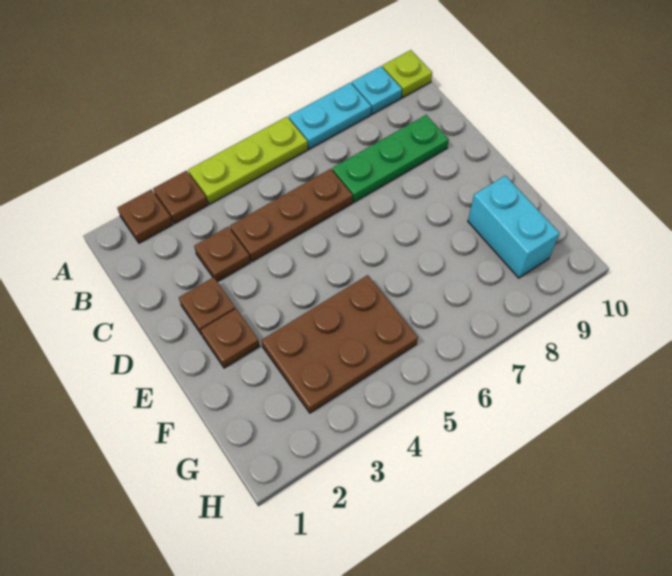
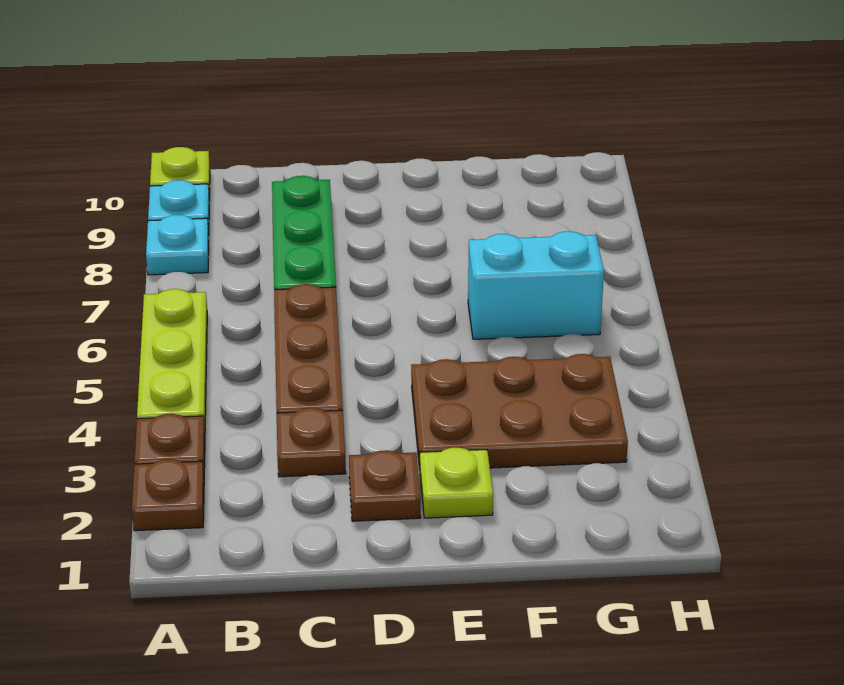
cyan 1x2 plate [289,83,371,149] -> cyan 1x1 plate [146,215,209,275]
brown 1x1 plate [201,309,260,368] -> lime 1x1 plate [420,448,493,518]
brown 2x3 plate [261,275,418,413] -> brown 2x3 plate turned to [411,354,628,469]
cyan 1x2 brick [468,176,560,278] -> cyan 1x2 brick moved to [468,231,604,339]

